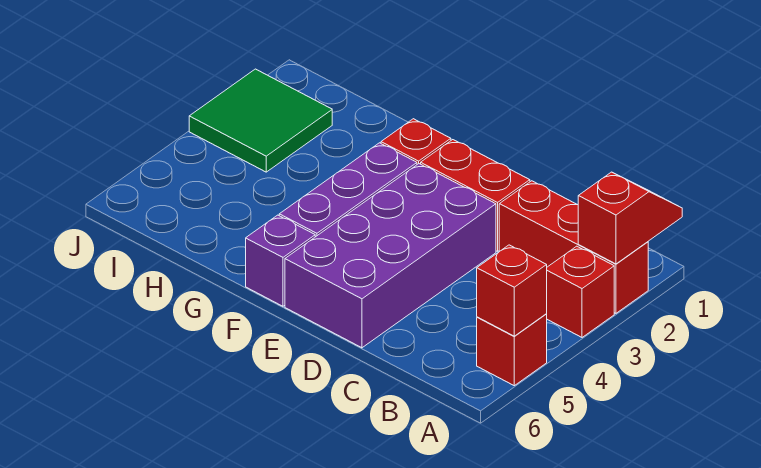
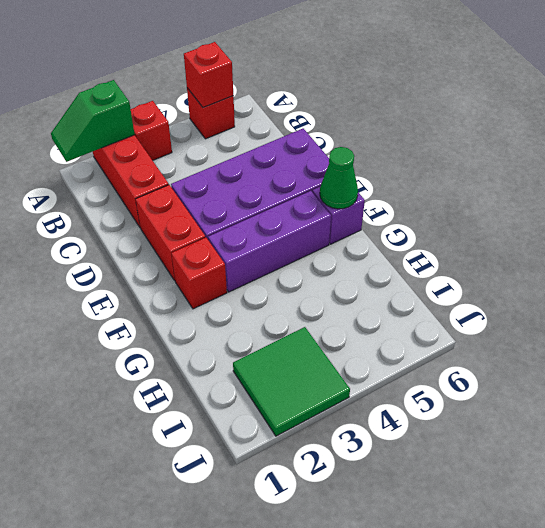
red 1x2 slope [578,172,682,264] -> green 1x2 slope [51,80,135,162]
none -> green 1x1 cone [320,147,358,209]

